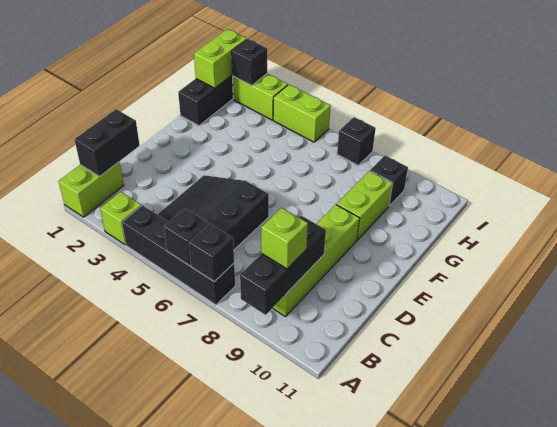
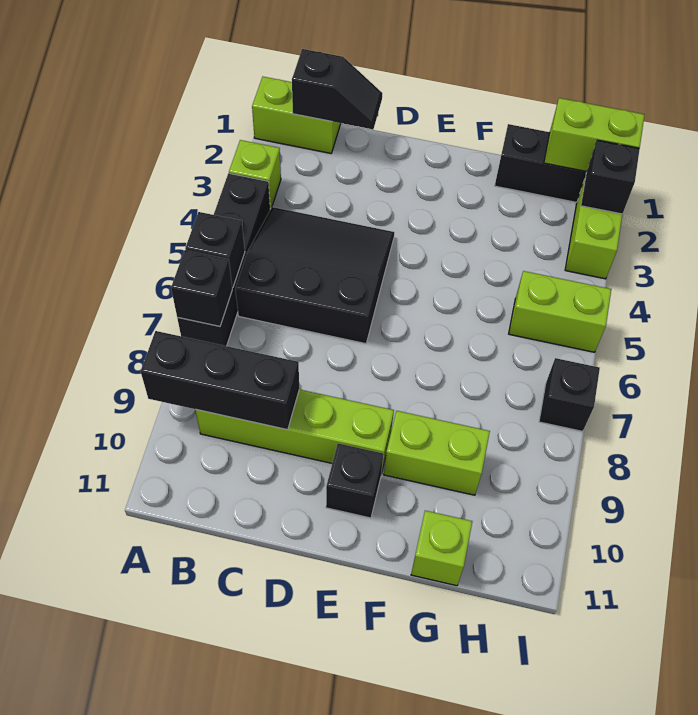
black 1x2 brick [74,109,140,176] -> black 1x2 slope [292,49,382,130]
lime 1x1 brick [261,208,308,269] -> lime 1x1 brick moved to [411,511,472,586]
black 1x1 brick [370,156,408,206] -> black 1x1 brick moved to [326,443,384,518]
lime 1x2 brick [273,85,331,142] -> lime 1x2 brick turned to [509,271,611,352]

